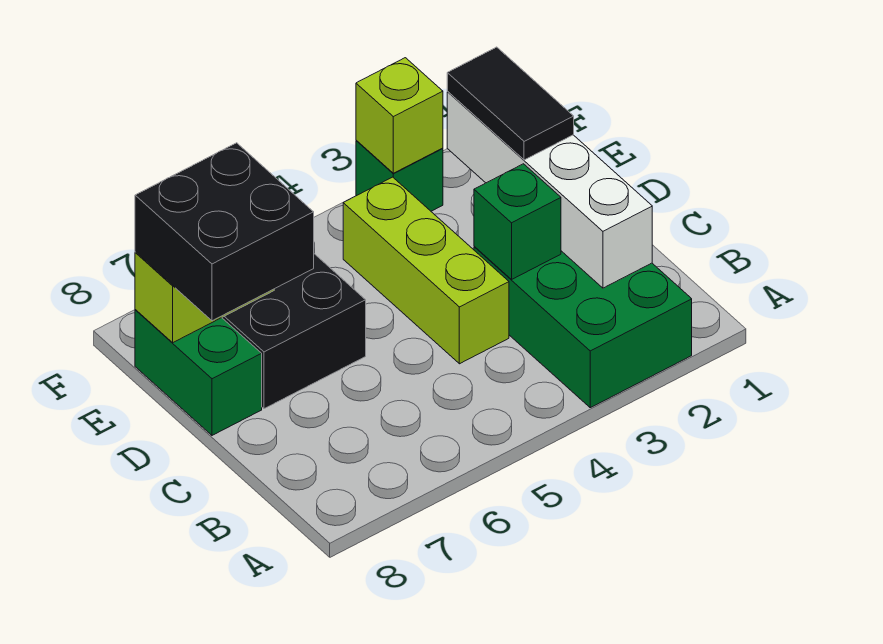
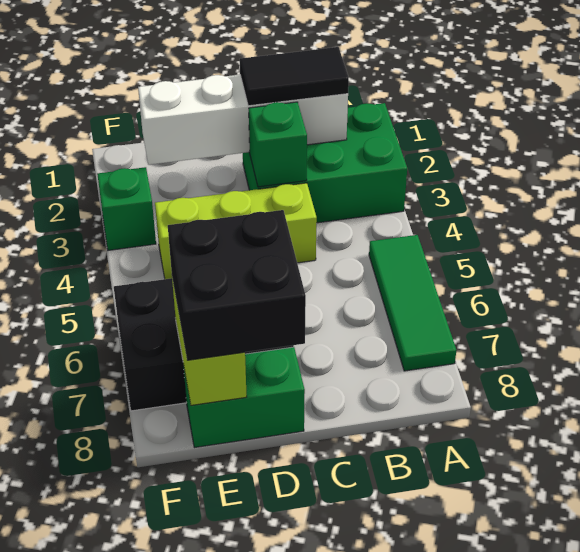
none -> green 1x3 tile [369,235,456,371]
black 1x2 tile [447,47,574,160] -> black 1x2 tile moved to [240,47,349,106]
lime 1x1 brick [356,58,443,173] -> none

